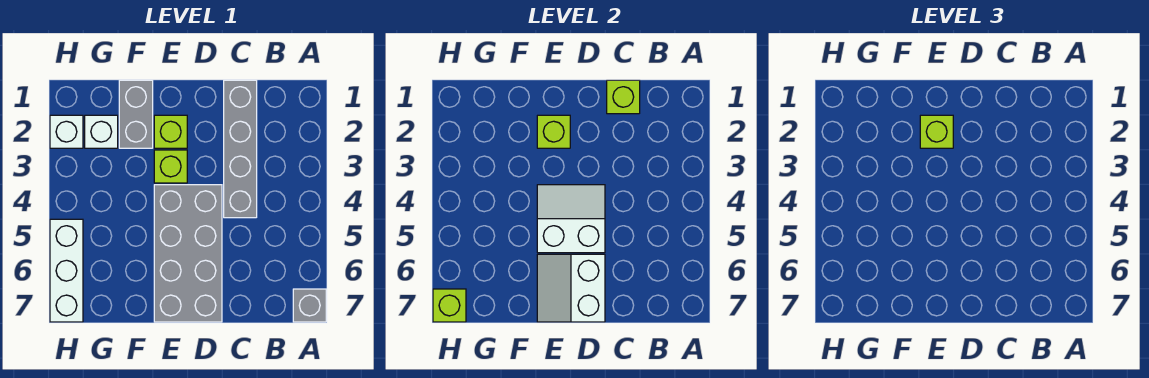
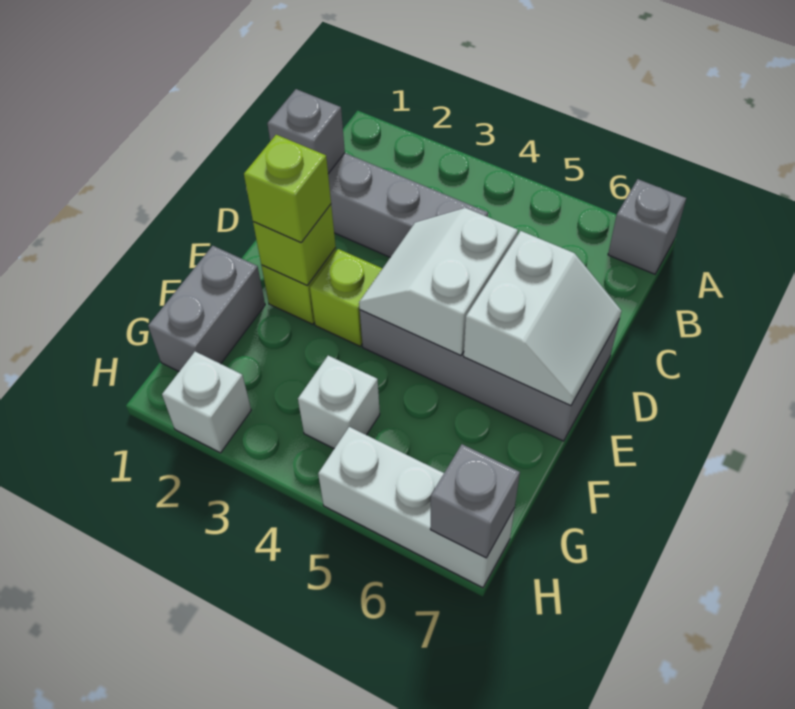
lime 1x1 brick [607,80,640,114] -> grey 1x1 brick [267,89,345,174]
white 2x2 slope [537,254,605,322] -> white 2x2 slope turned to [464,231,621,406]
grey 1x2 brick [119,80,153,148] -> grey 1x2 brick turned to [148,246,265,371]
white 1x1 brick [85,115,118,148] -> white 1x1 brick moved to [298,356,380,449]
lime 1x1 brick [433,289,466,322] -> grey 1x1 brick [430,444,520,558]

